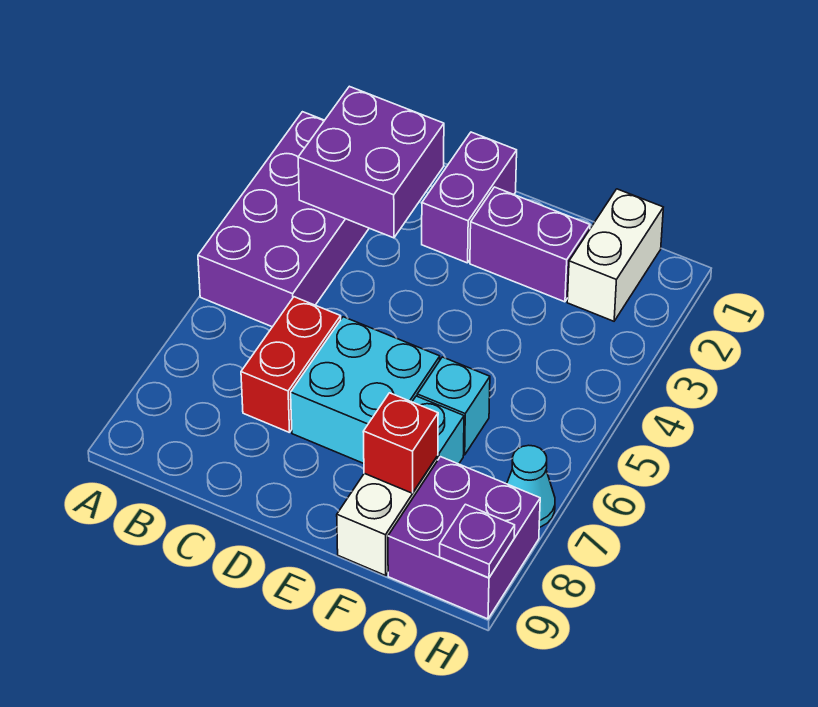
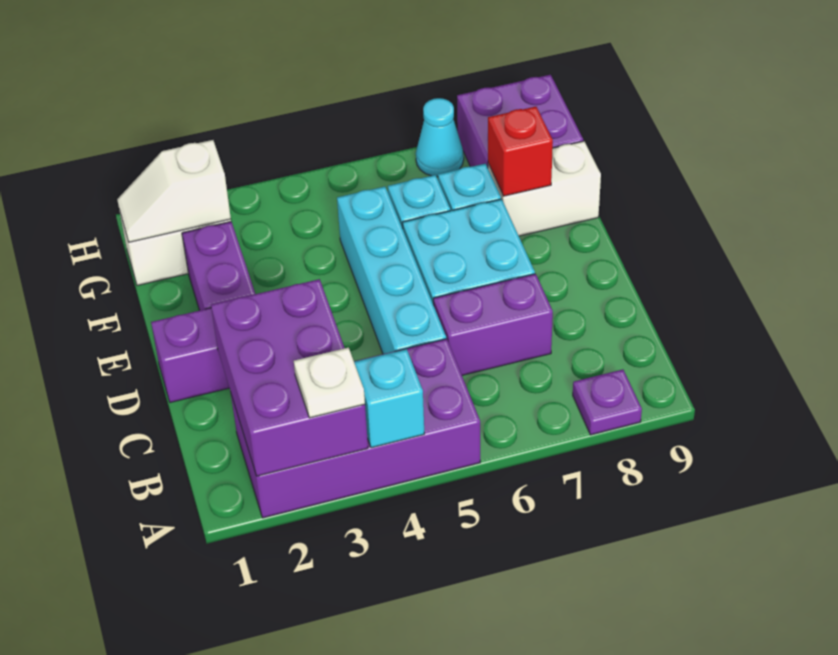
none -> white 1x1 plate [294,348,365,418]
none -> cyan 1x1 brick [354,349,424,448]
purple 2x2 brick [298,86,444,238] -> purple 2x3 brick [211,279,368,476]
none -> cyan 1x4 brick [337,187,446,354]
red 1x2 brick [241,297,341,433] -> purple 1x2 brick [433,274,553,375]
none -> white 1x2 slope [117,140,231,242]
purple 1x1 plate [440,504,515,578] -> purple 1x1 plate moved to [573,369,642,435]

